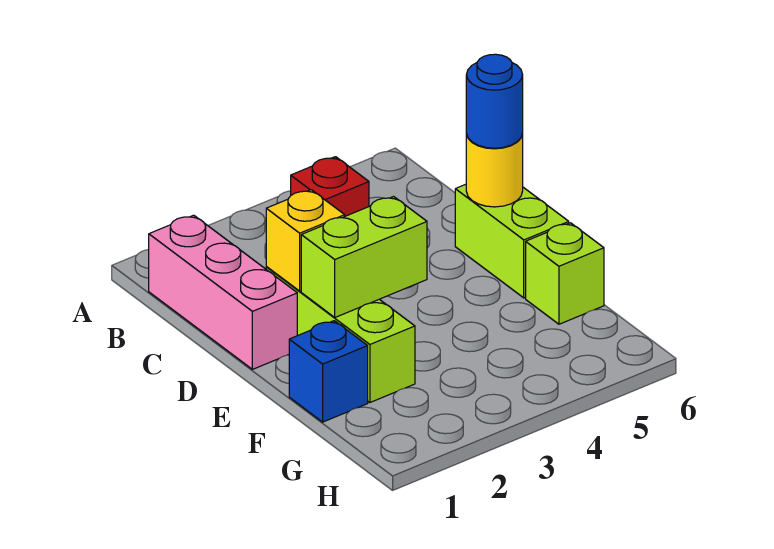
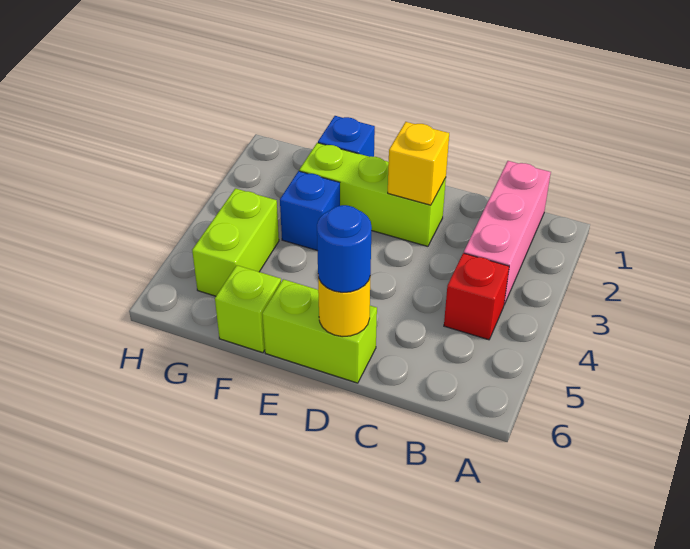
pink 1x3 brick [149,215,297,369] -> pink 1x3 brick turned to [464,161,551,305]
lime 1x2 brick [301,197,427,317] -> lime 1x2 brick moved to [192,188,279,296]
none -> blue 1x1 brick [280,171,340,251]

